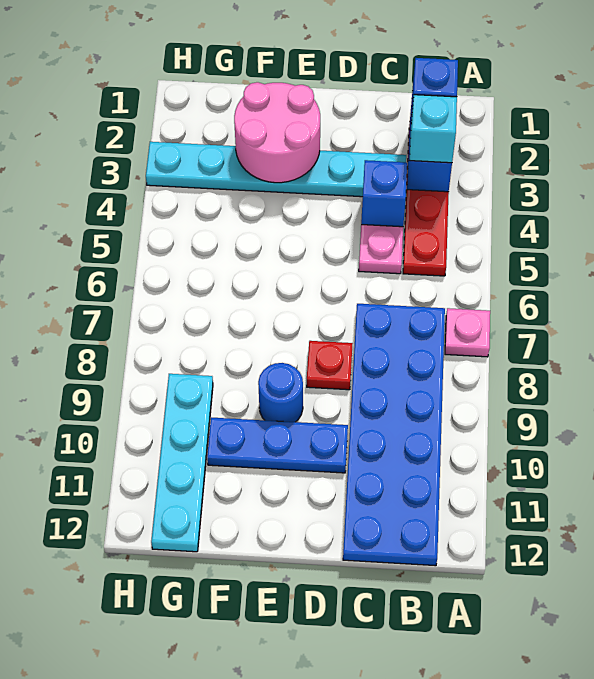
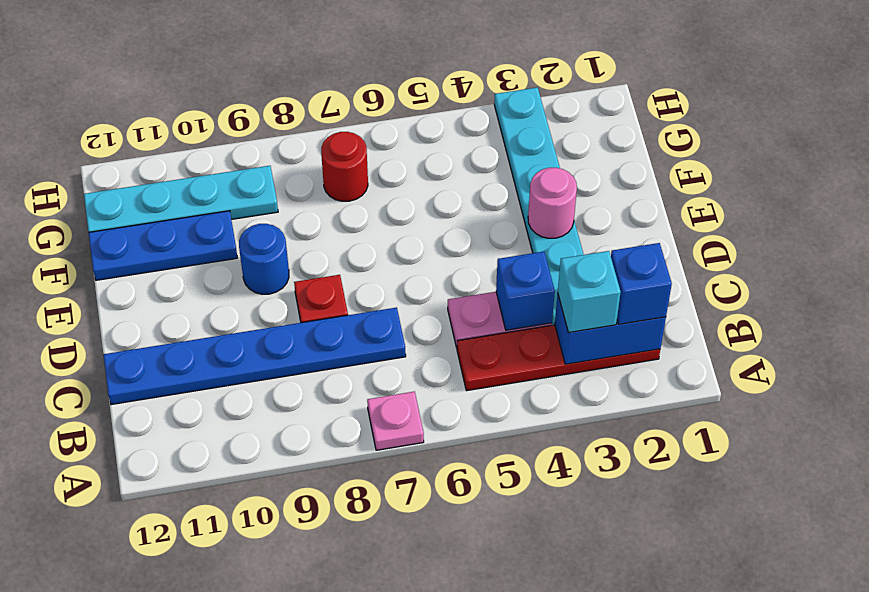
blue 2x6 plate [343,304,445,566] -> blue 1x6 plate [103,307,406,405]
blue 1x3 plate [207,417,348,473] -> blue 1x3 plate turned to [89,211,237,280]
pink 2x2 round brick [234,82,320,183] -> pink 1x1 round brick [528,168,577,238]
none -> red 1x1 round brick [321,132,368,201]

